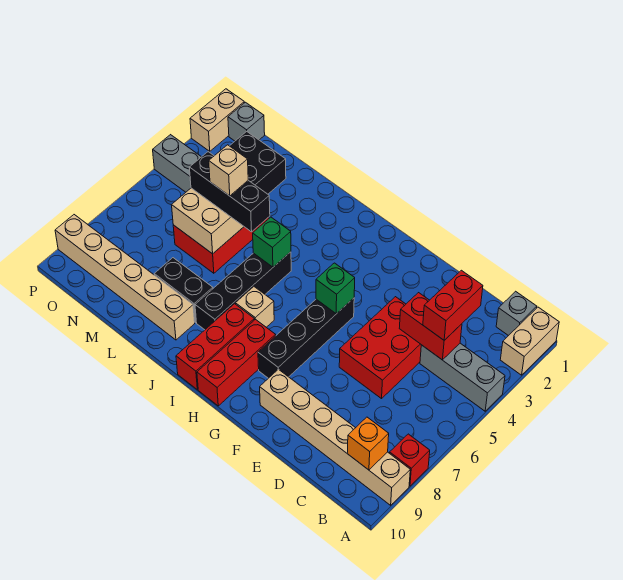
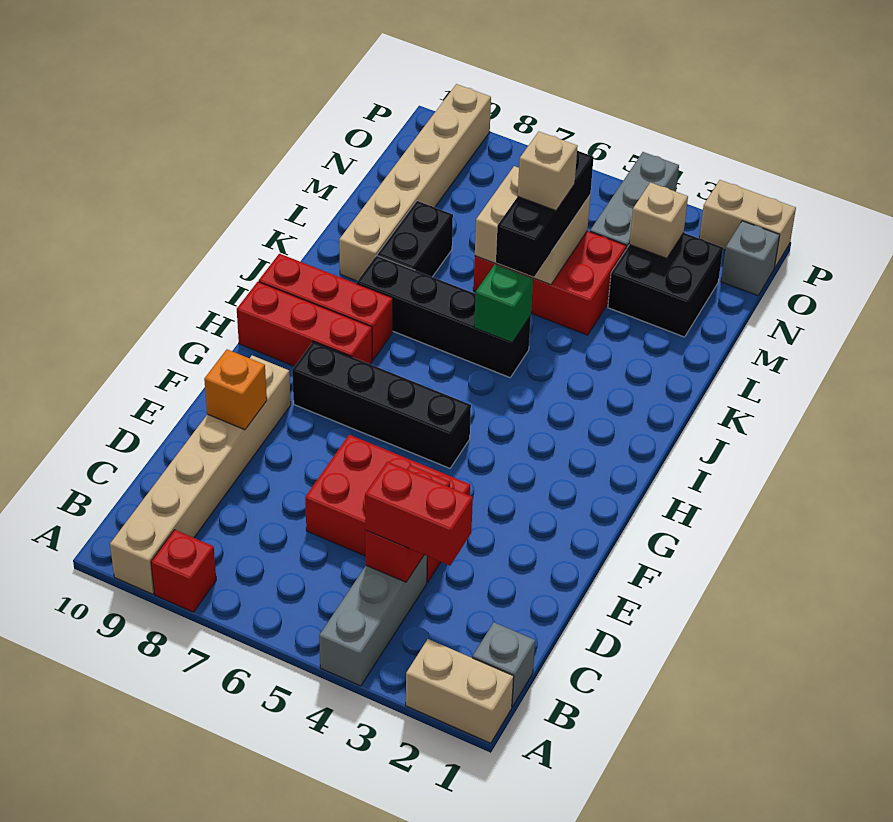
orange 1x1 brick [347,417,389,470] -> orange 1x1 brick moved to [204,349,267,430]
green 1x1 brick [316,263,355,314] -> none
tan 1x1 brick [236,287,274,327] -> tan 1x1 brick moved to [629,182,688,258]

